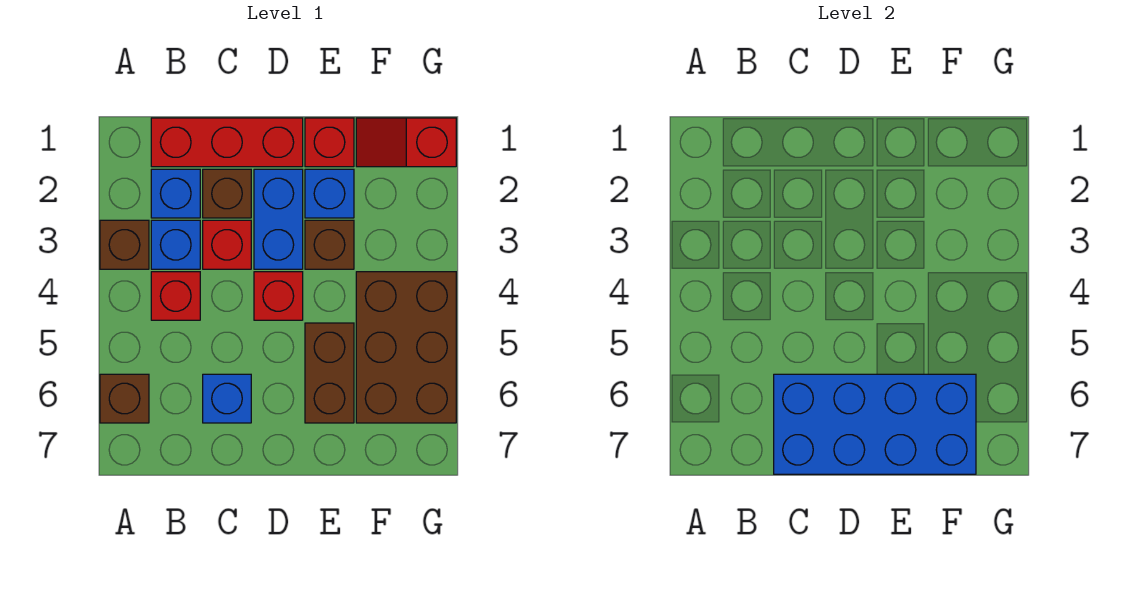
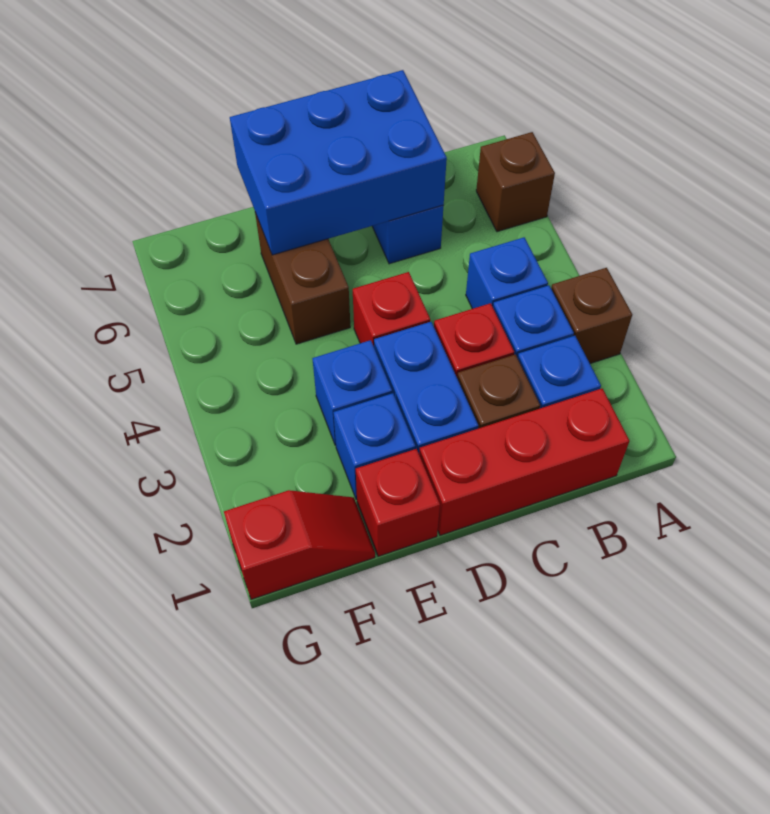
red 1x1 brick [151,272,200,320] -> blue 1x1 brick [466,237,548,309]
blue 2x4 brick [774,374,976,474] -> blue 2x3 brick [230,70,447,255]
brown 1x1 brick [305,220,354,269] -> blue 1x1 brick [312,340,392,445]
brown 2x3 brick [356,272,456,423] -> none

